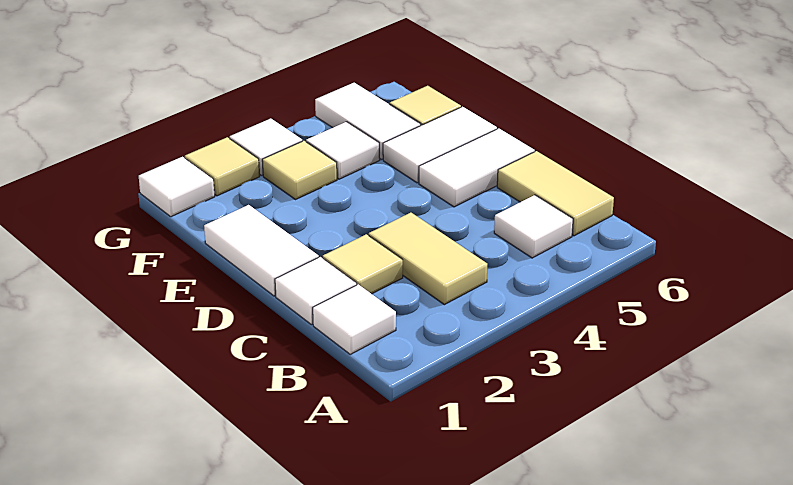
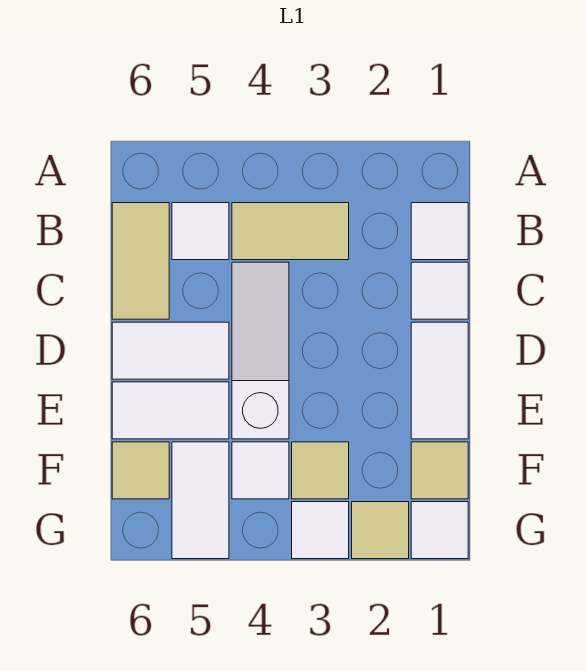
tan 1x2 tile [369,213,487,305] -> tan 1x2 tile turned to [232,203,349,260]
tan 1x1 tile [323,234,403,294] -> tan 1x1 tile moved to [411,442,468,499]
none -> white 1x3 slope [232,262,289,439]

